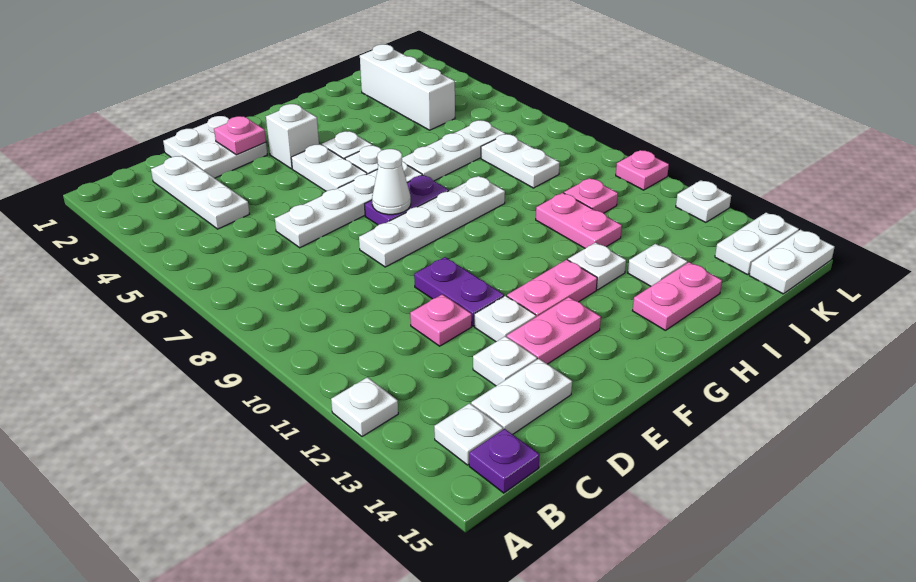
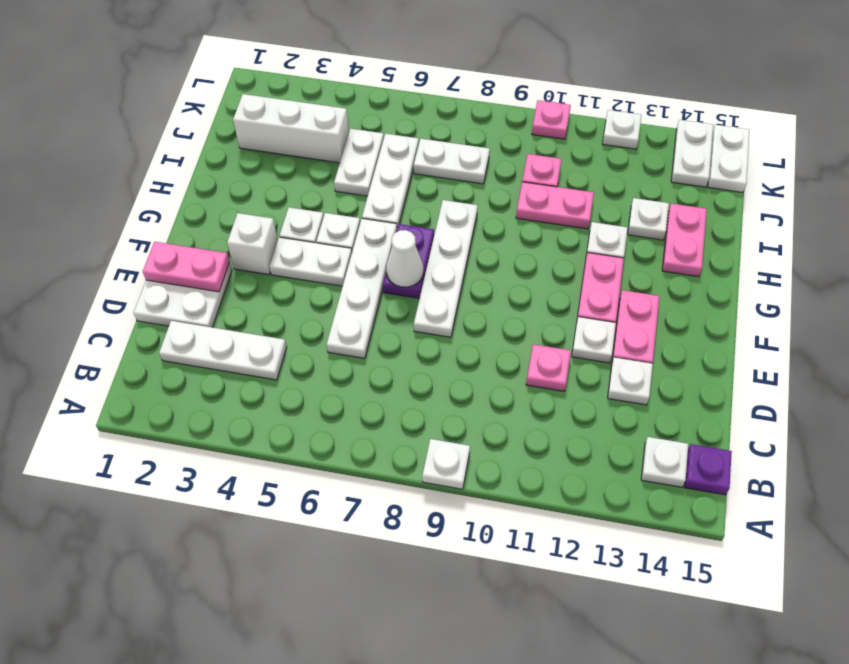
white 1x1 plate [331,377,398,437] -> white 1x1 plate moved to [422,439,470,489]
white 1x2 plate [471,359,572,434] -> white 1x2 plate moved to [334,129,384,196]
pink 1x1 plate [214,116,266,155] -> pink 1x2 plate [143,242,230,292]
purple 1x2 plate [414,257,504,326] -> none

